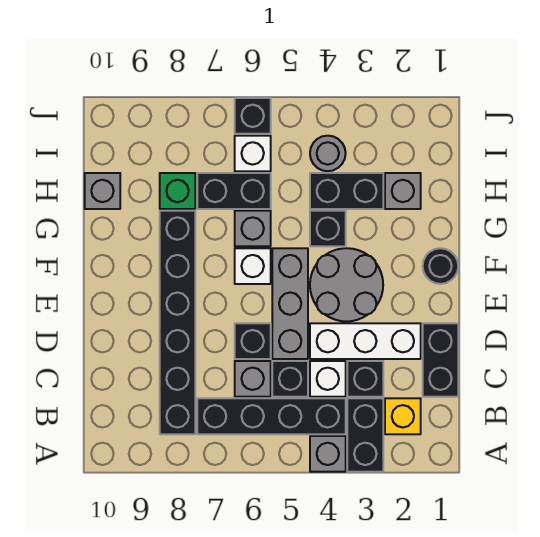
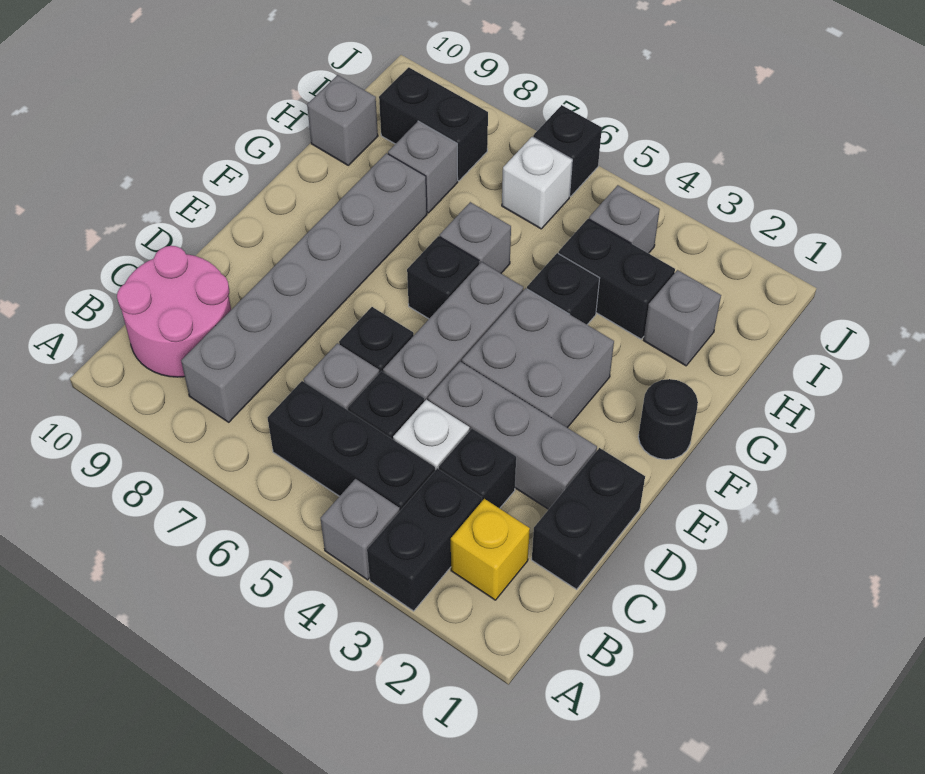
black 1x4 brick [197,398,346,434] -> black 1x3 brick [268,381,435,511]
black 1x6 brick [160,211,195,434] -> grey 1x6 brick [181,153,427,422]
none -> pink 2x2 round brick [117,246,231,377]
white 1x3 brick [310,323,421,359] -> grey 1x3 brick [428,362,597,509]
grey 2x2 round brick [310,248,383,322] -> grey 2x2 brick [462,288,614,428]
white 1x1 brick [235,248,271,284] -> black 1x1 brick [407,236,479,319]
black 1x2 brick [197,173,271,209] -> black 1x2 brick moved to [379,67,488,181]
green 1x1 brick [160,173,195,209] -> grey 1x1 brick [388,121,458,213]
grey 1x1 round brick [310,136,346,171] -> grey 1x1 brick [589,185,660,253]

